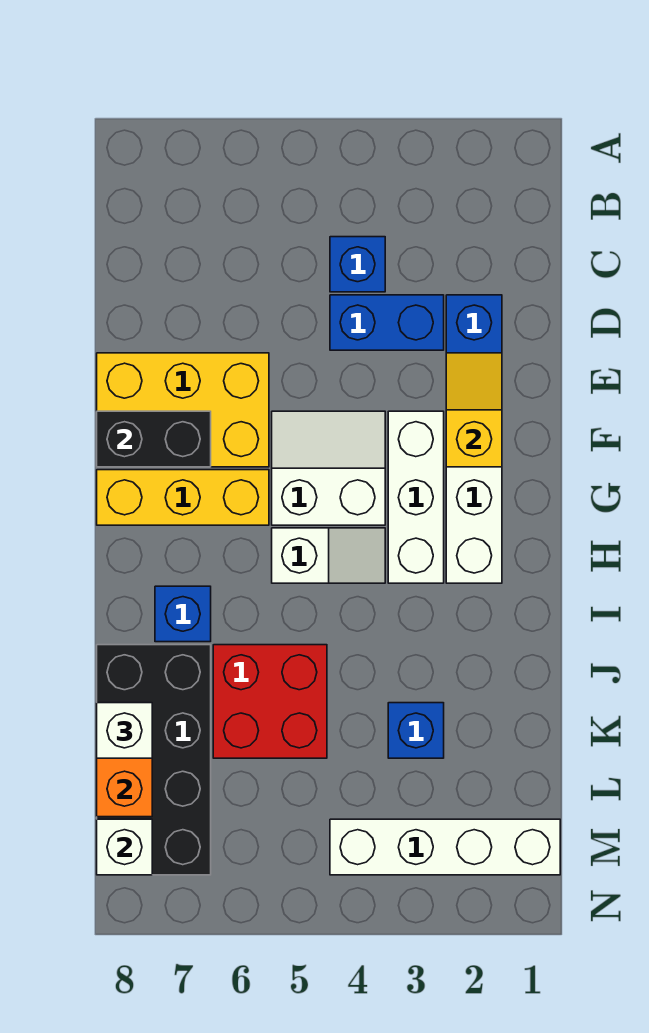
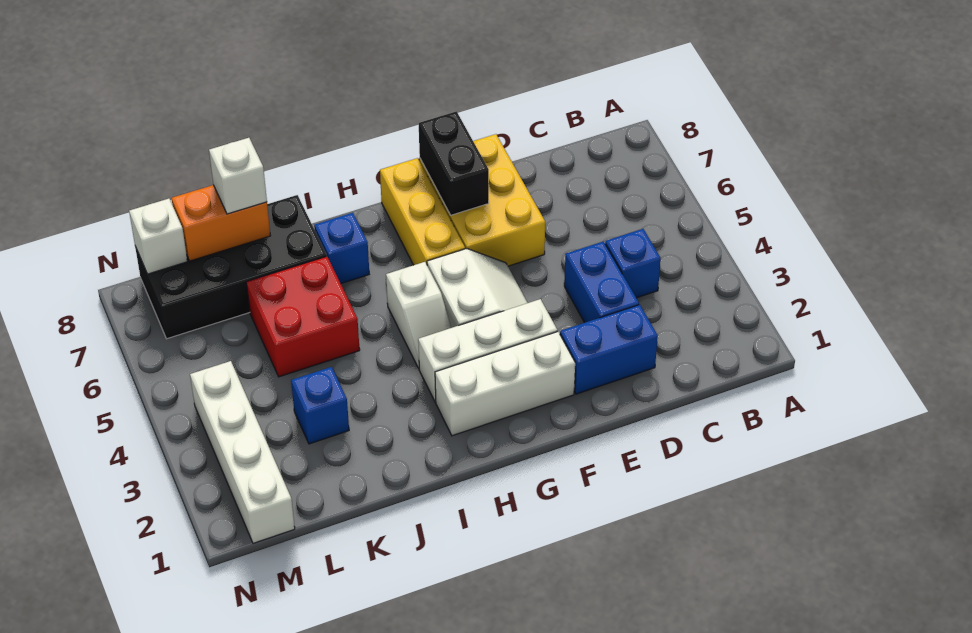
yellow 1x2 slope [446,353,502,467] -> none

